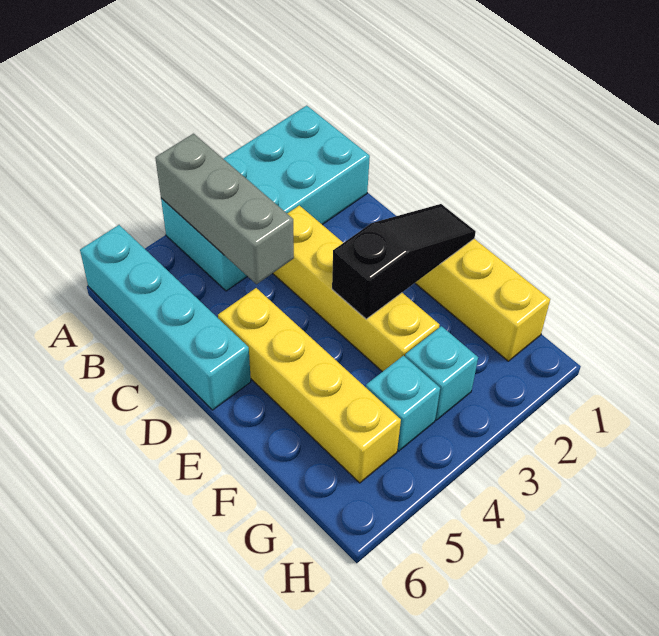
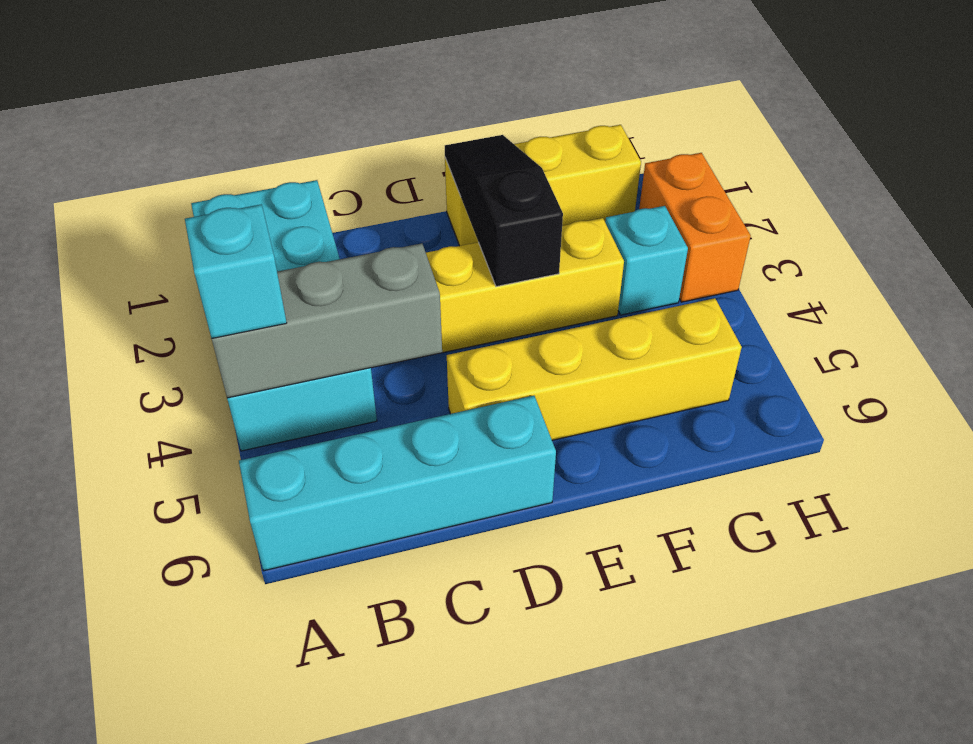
cyan 1x1 brick [366,355,440,451] -> cyan 1x1 brick moved to [185,204,287,339]
none -> orange 1x2 brick [639,153,751,302]

